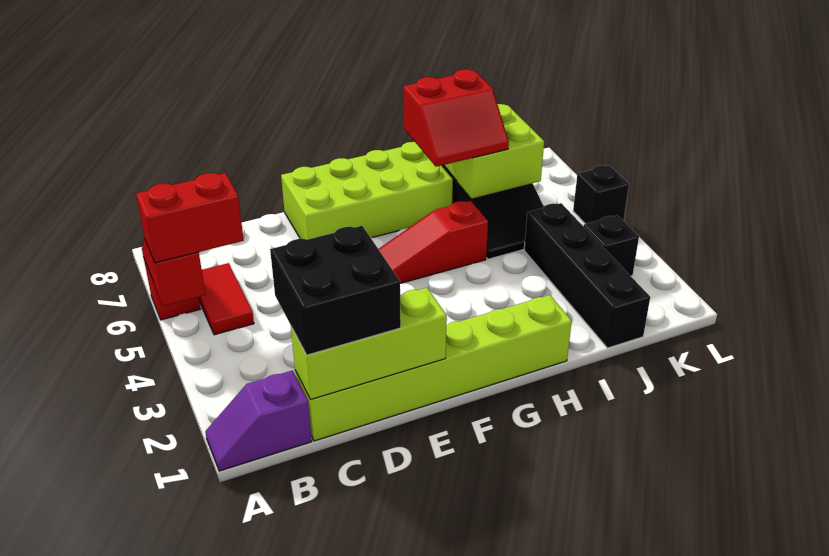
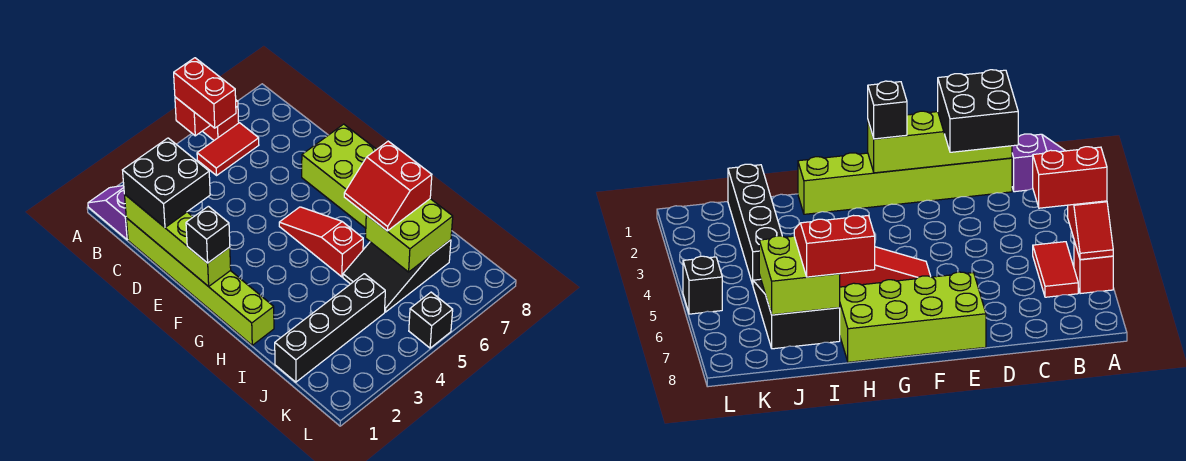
lime 1x3 brick [291,288,447,400] -> lime 1x4 brick [124,194,231,287]
black 1x1 brick [583,215,639,276] -> black 1x1 brick moved to [186,206,230,263]

